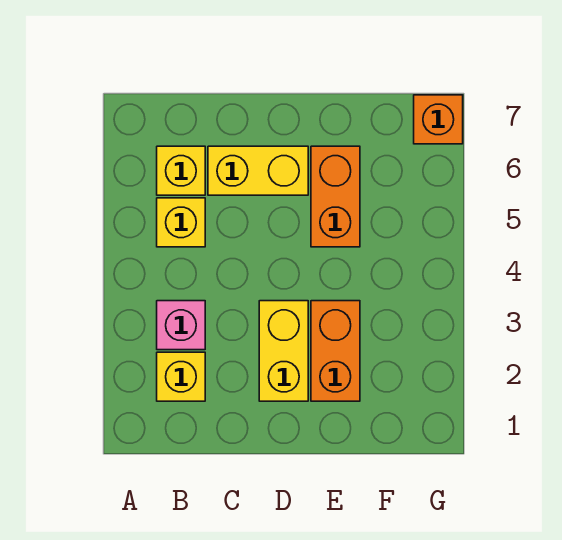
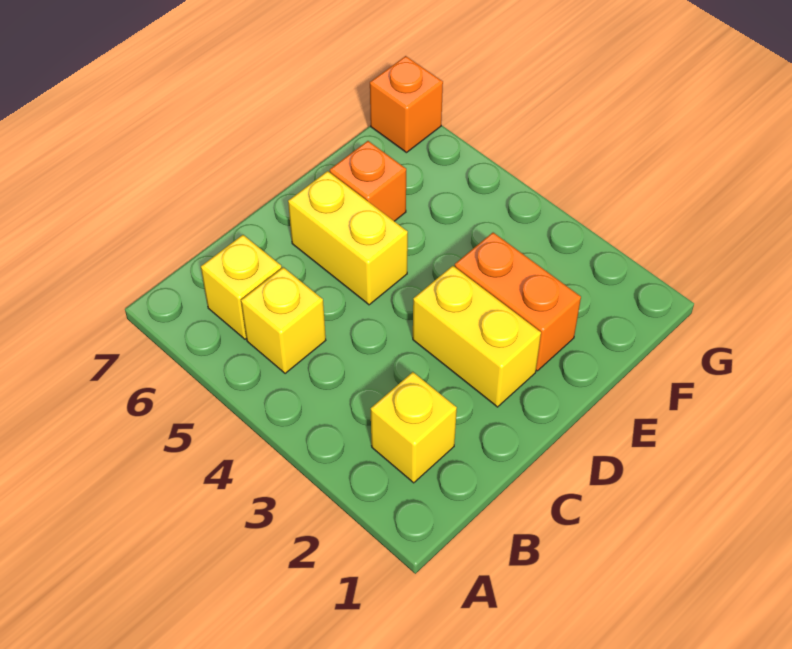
pink 1x1 brick [157,301,205,350] -> none
yellow 1x2 brick [208,146,308,195] -> yellow 1x2 brick turned to [288,171,408,305]
orange 1x2 brick [311,146,360,247] -> orange 1x1 brick [330,141,406,221]

